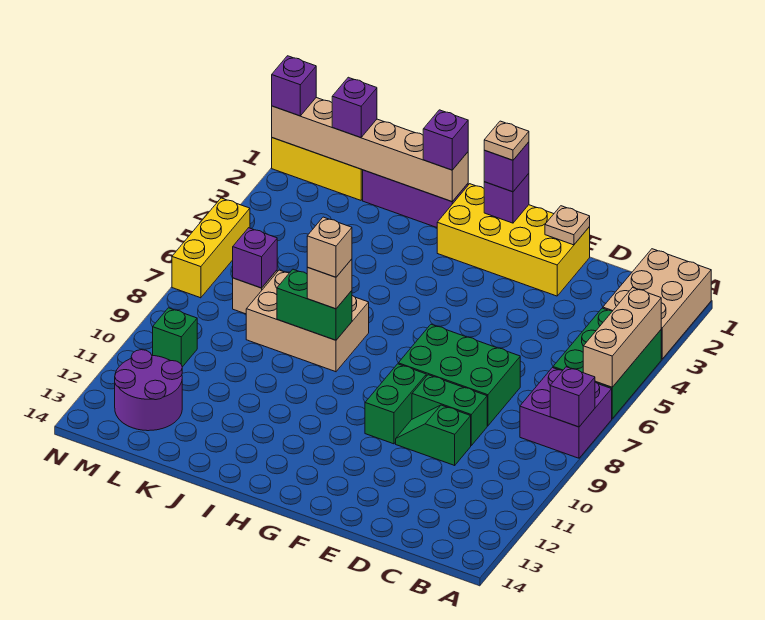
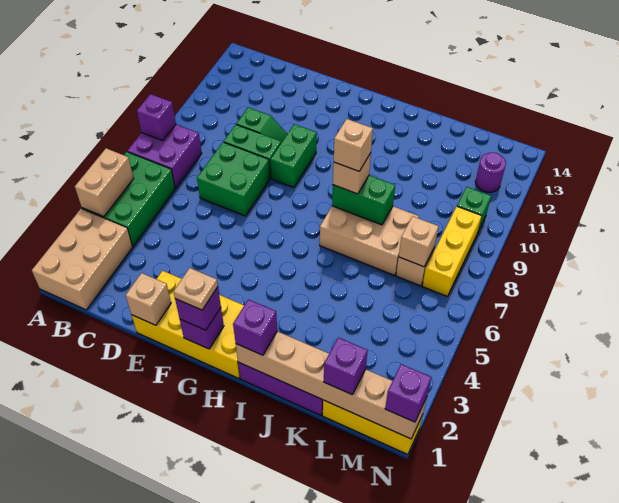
tan 1x3 brick [583,288,661,387] -> tan 1x2 brick [75,148,134,217]
green 2x3 brick [398,324,520,426] -> green 2x2 brick [197,142,270,216]
tan 1x1 plate [545,206,590,245] -> tan 1x1 brick [126,273,171,325]
purple 1x1 brick [233,228,277,288] -> tan 1x1 brick [399,216,439,267]
purple 2x2 round brick [115,350,182,431] -> purple 1x1 round brick [475,152,506,192]
yellow 1x3 brick [172,198,250,298] -> yellow 1x3 brick moved to [422,207,482,296]

